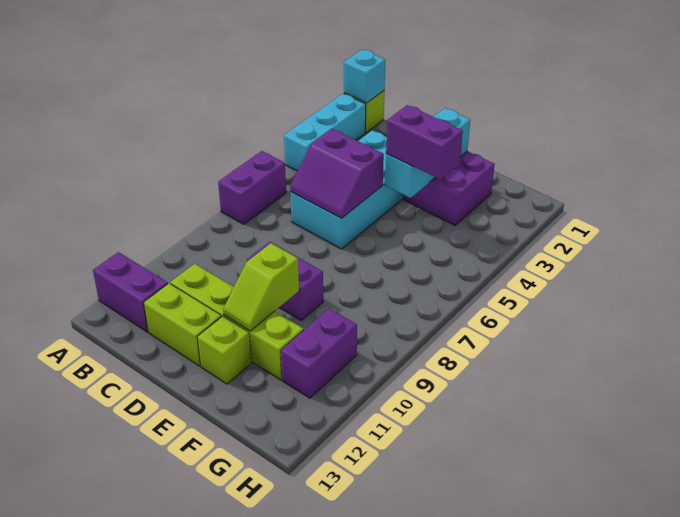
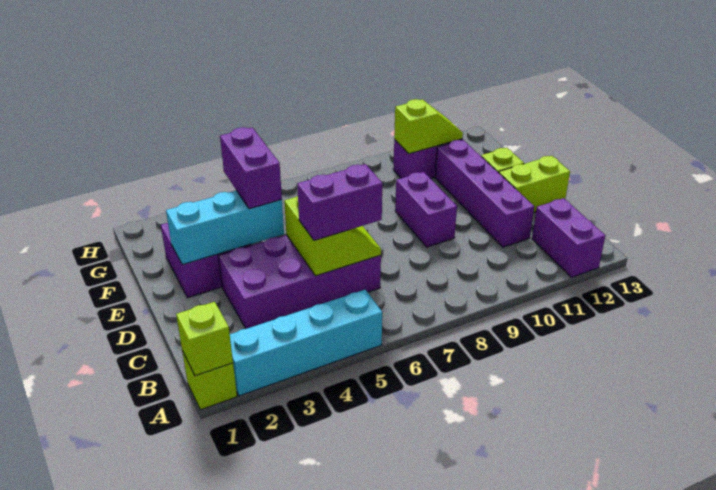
cyan 1x1 brick [344,49,385,103] -> lime 1x1 brick [176,302,233,376]
cyan 1x3 brick [284,94,366,171] -> cyan 1x4 brick [230,290,382,396]
purple 1x2 brick [218,151,286,224] -> purple 1x2 brick moved to [297,164,382,240]
cyan 2x4 brick [290,130,404,249] -> purple 2x4 brick [218,235,381,329]
purple 2x2 slope [290,129,384,218] -> lime 2x2 slope [284,196,381,276]
lime 1x4 brick [170,264,303,380] -> purple 1x4 brick [435,140,534,247]
lime 1x2 brick [144,283,221,366] -> lime 1x2 brick turned to [499,156,570,212]
lime 1x2 slope [223,243,299,331] -> lime 1x2 slope moved to [394,99,463,154]

